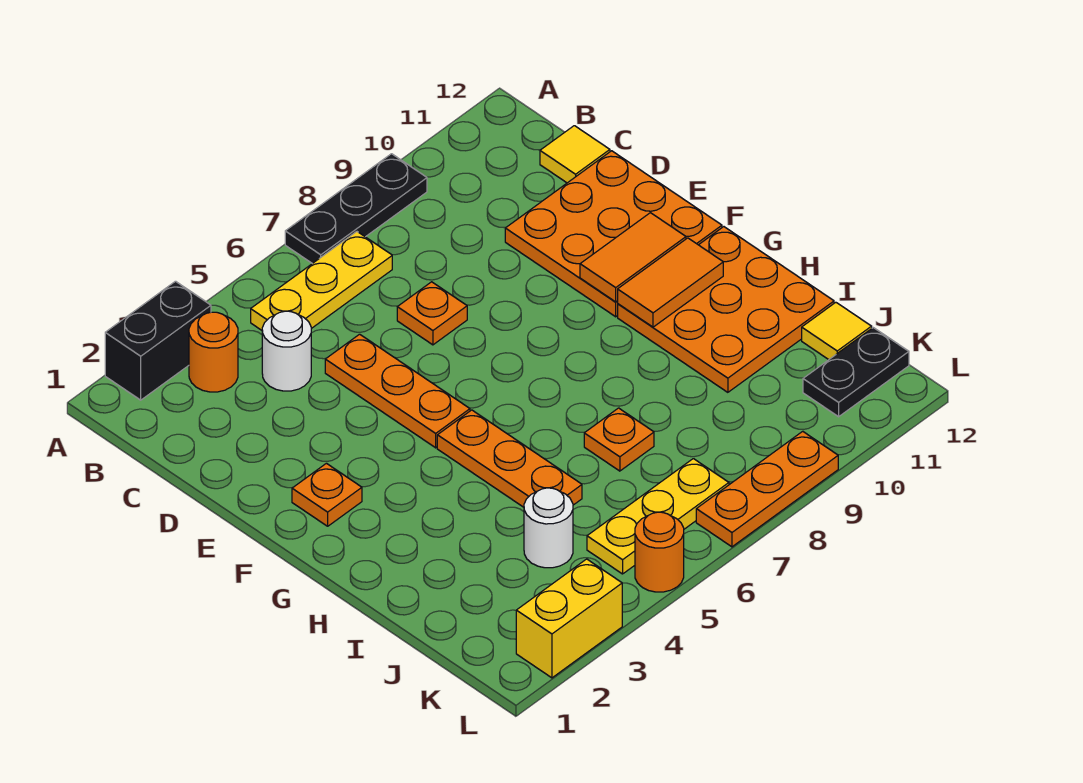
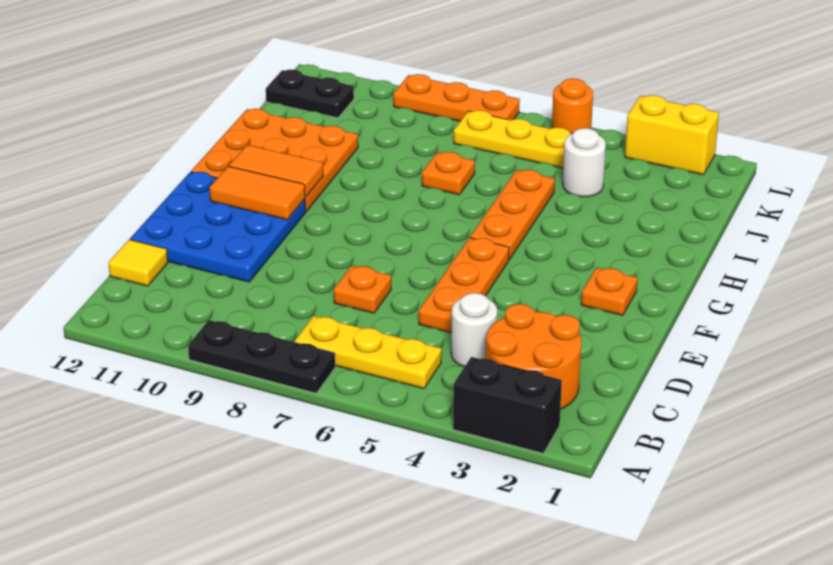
orange 1x1 round brick [189,312,238,392] -> orange 2x2 round brick [486,304,581,409]
orange 3x3 plate [505,151,722,317] -> blue 3x3 plate [130,172,306,282]
yellow 1x1 tile [802,302,872,360] -> none

